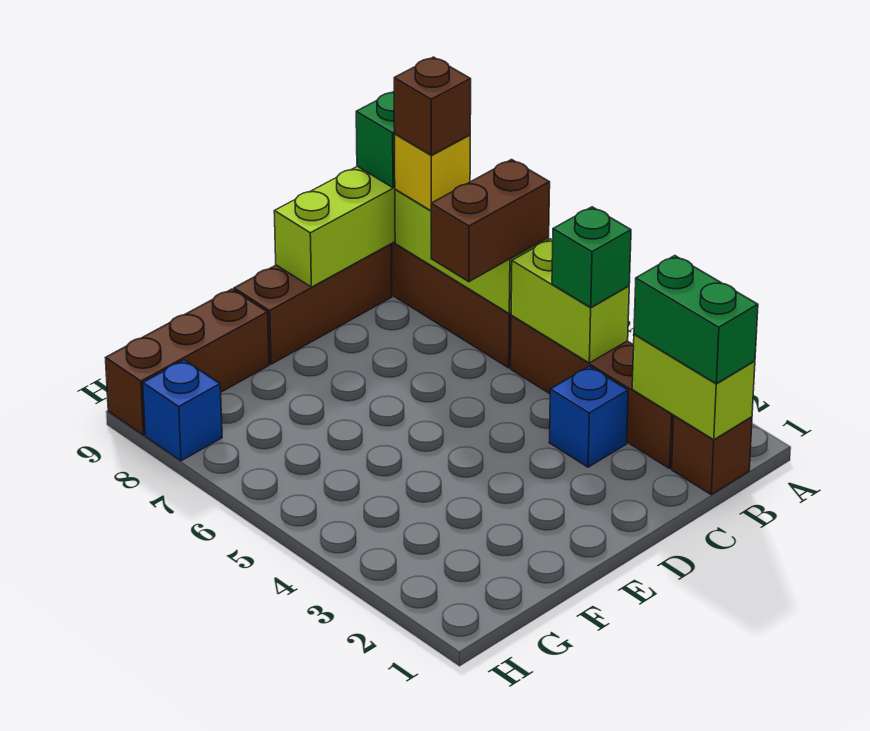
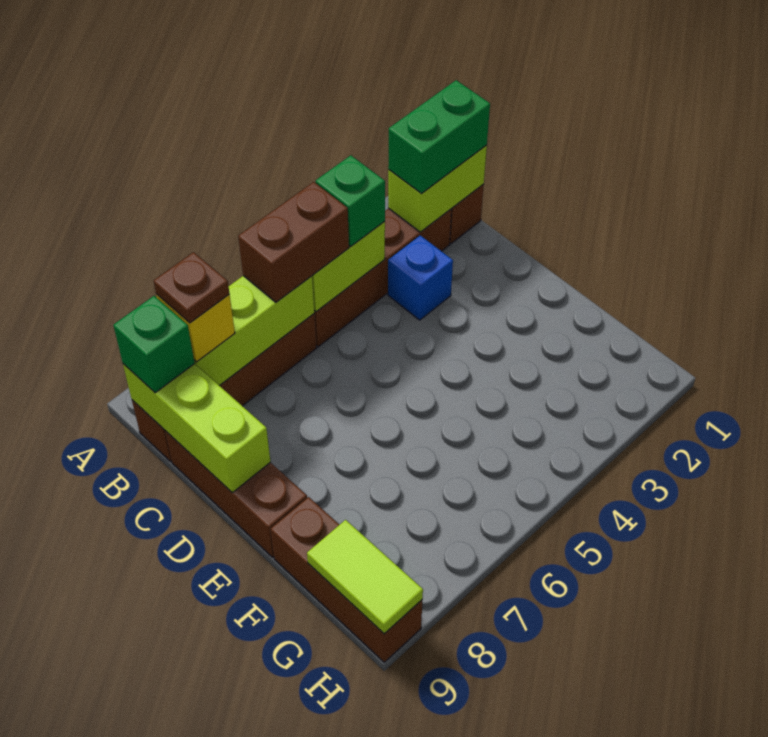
brown 1x2 brick [431,160,550,282] -> brown 1x2 brick turned to [238,182,349,302]
brown 1x1 brick [394,57,471,155] -> brown 1x1 plate [154,252,229,323]
none -> lime 1x2 tile [307,520,423,634]
blue 1x1 brick [143,360,222,461] -> none

